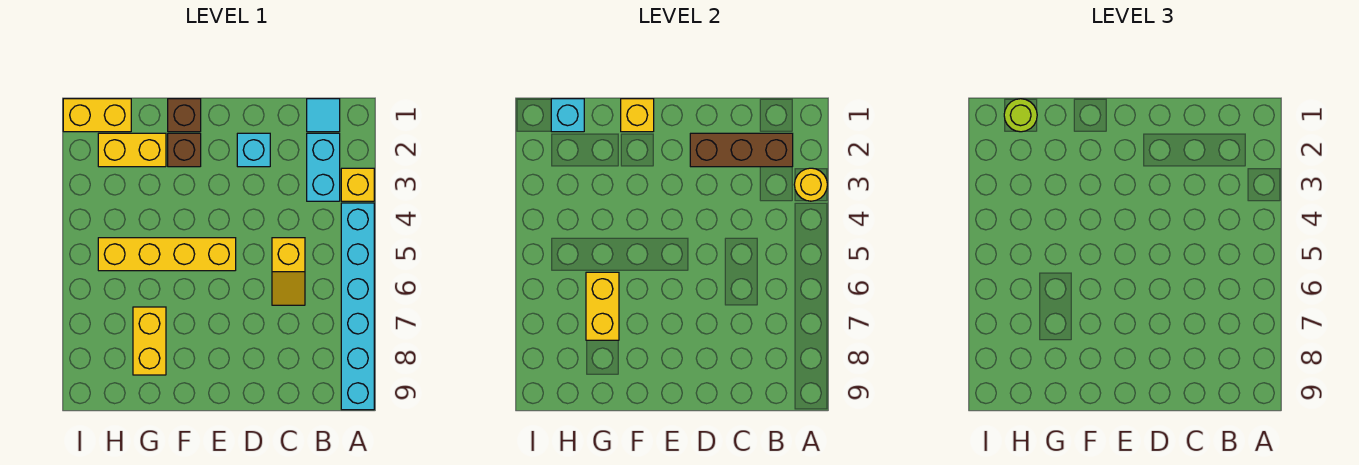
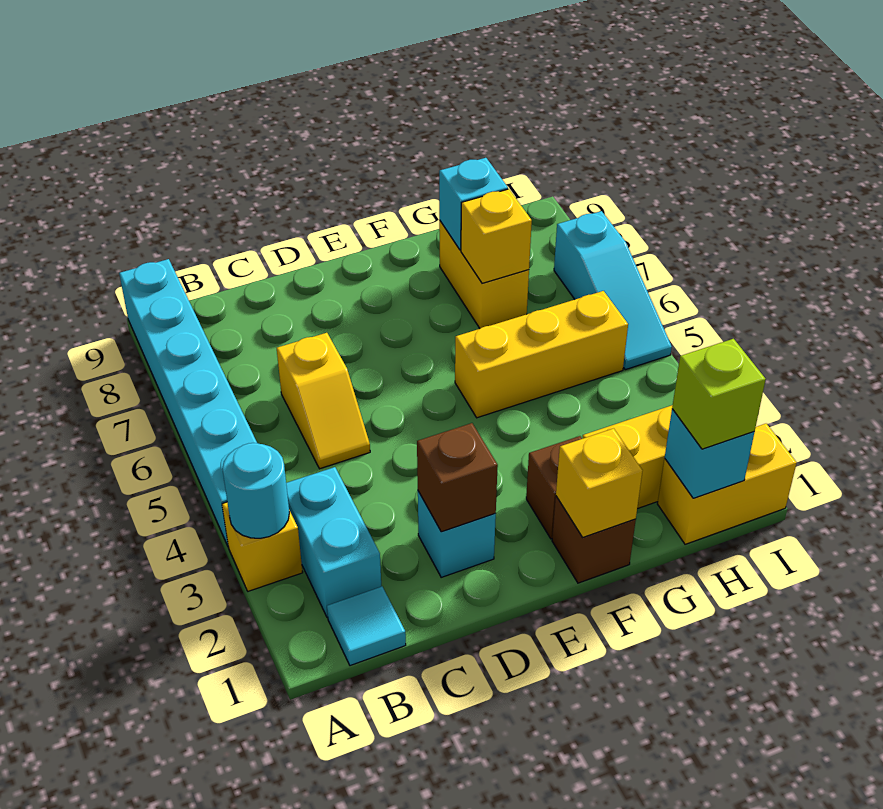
yellow 1x1 round brick [794,168,827,201] -> cyan 1x1 round brick [222,443,289,538]
brown 1x3 brick [690,133,793,167] -> brown 1x1 brick [417,423,498,532]
yellow 1x2 slope [272,238,305,305] -> yellow 1x2 slope turned to [277,333,370,469]
yellow 1x4 brick [98,238,236,271] -> yellow 1x3 brick [455,291,628,418]
yellow 1x2 brick [586,272,619,340] -> yellow 1x1 brick [461,189,532,283]
none -> cyan 1x1 brick [439,158,508,250]
lime 1x1 round brick [1004,99,1037,132] -> lime 1x1 brick [672,339,766,449]
none -> cyan 1x3 slope [554,211,672,370]

